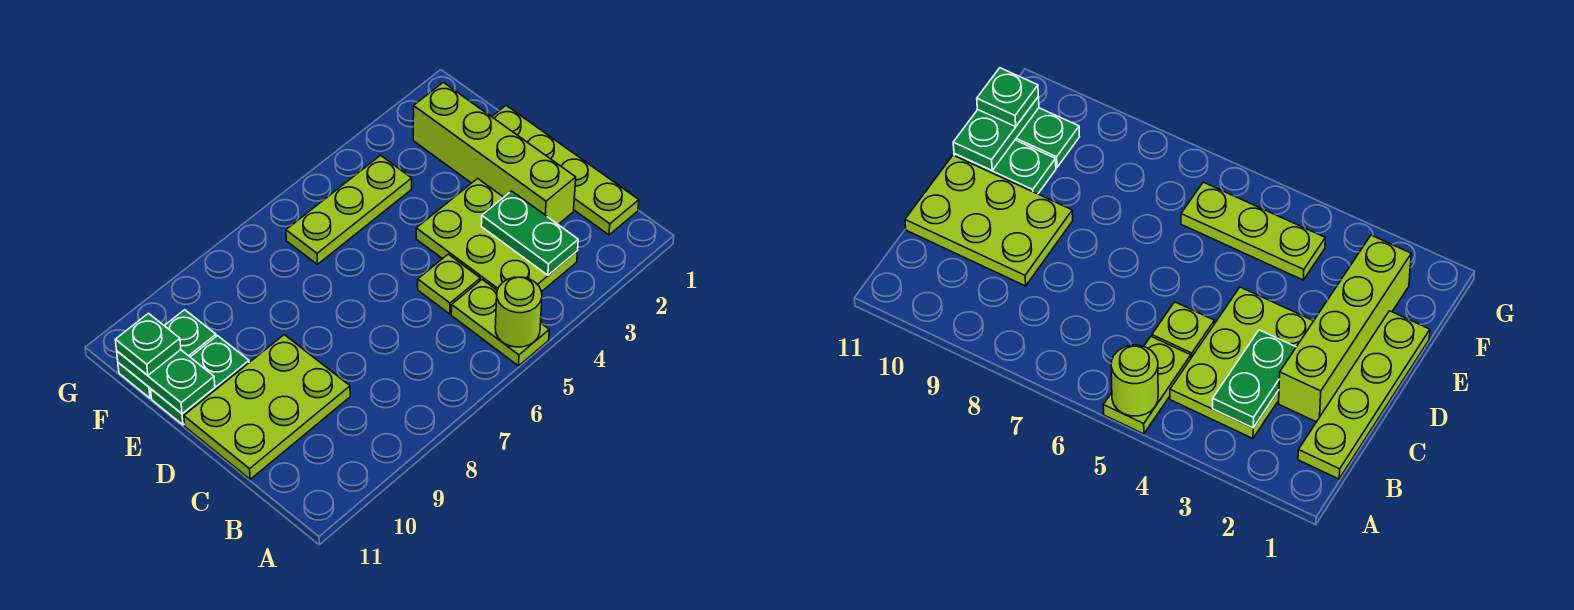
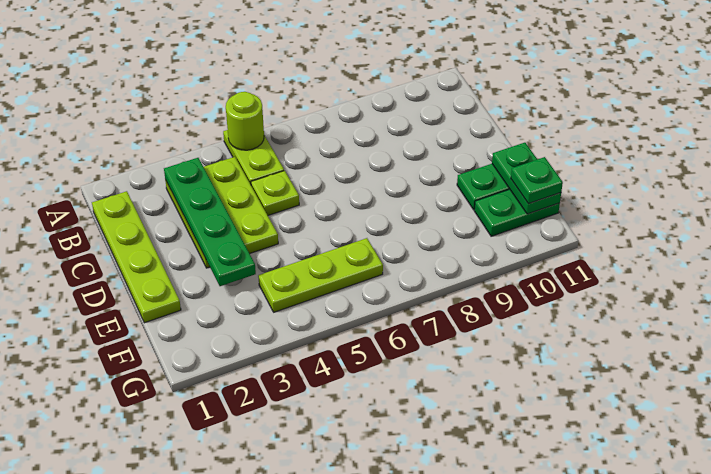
green 1x2 plate [481,191,578,275] -> green 1x4 plate [164,158,256,286]
lime 1x4 brick [413,82,576,224] -> none
lime 2x3 plate [184,335,350,479] -> none

